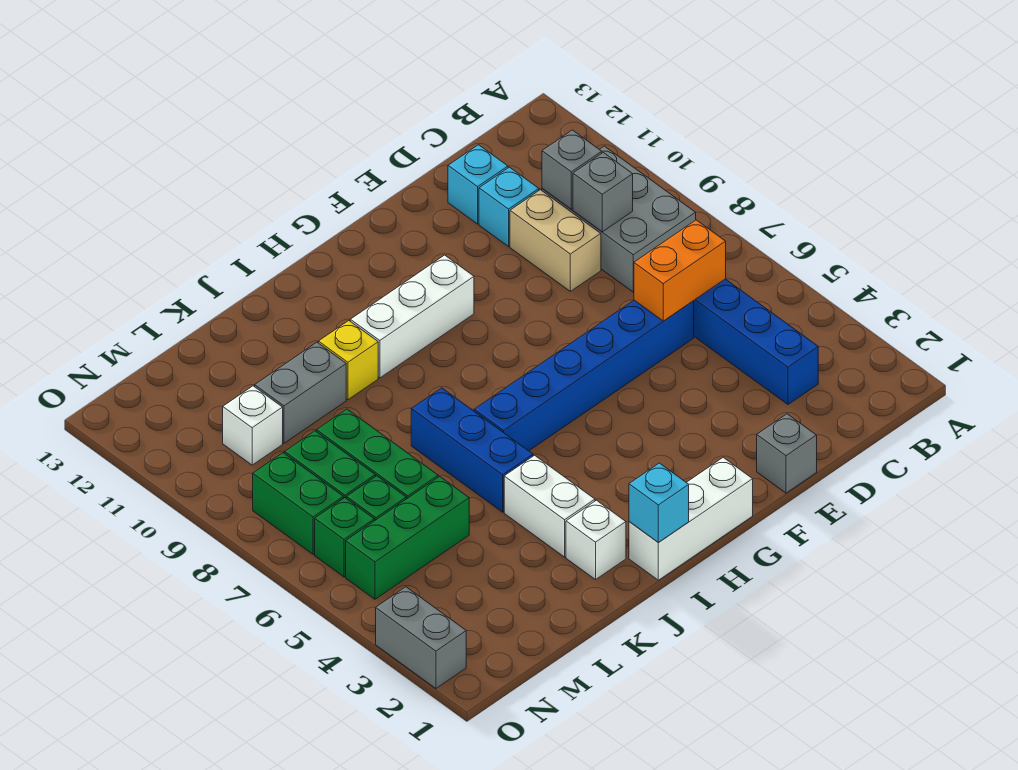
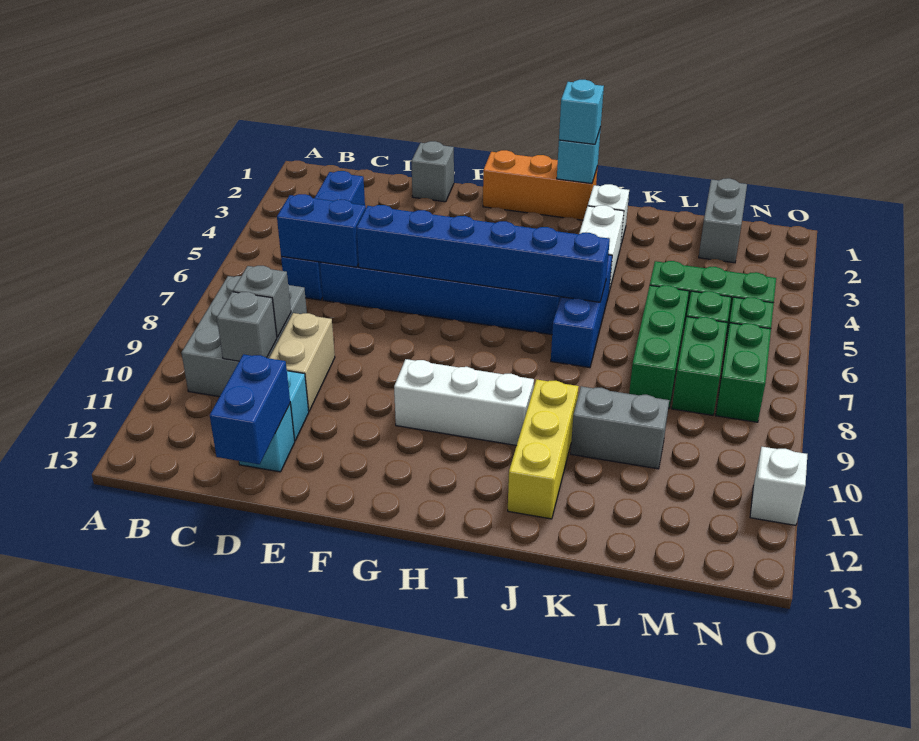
orange 1x2 brick [634,220,726,321] -> blue 1x2 brick [277,194,366,267]
none -> blue 1x2 brick [210,354,290,464]
none -> blue 1x6 brick [356,205,610,302]
white 1x3 brick [629,457,753,580] -> orange 1x3 brick [483,150,598,220]
none -> cyan 1x1 brick [559,80,604,144]
yellow 1x1 brick [318,321,378,400] -> yellow 1x3 brick [508,379,579,519]
white 1x1 brick [223,386,283,465] -> white 1x1 brick moved to [750,447,807,525]
grey 1x2 brick [376,587,466,688] -> grey 1x2 brick moved to [699,178,747,263]

